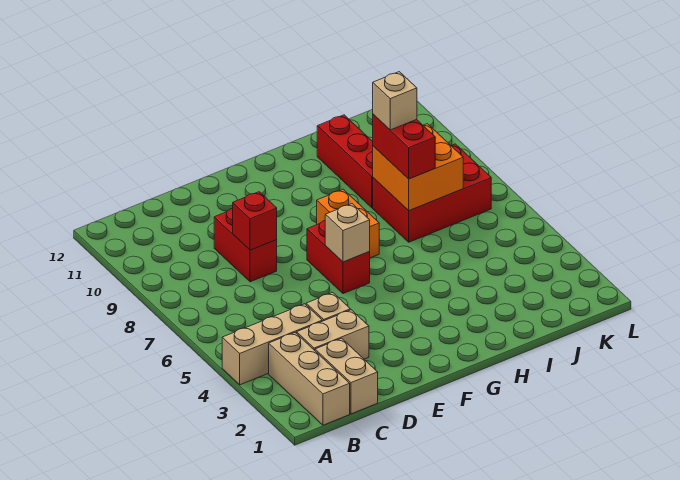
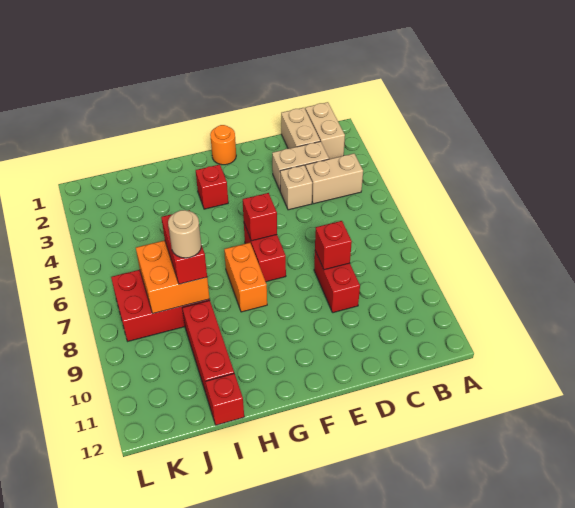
tan 1x3 brick [222,304,322,385] -> tan 1x2 brick [306,154,363,204]
tan 1x3 brick [269,333,350,425] -> tan 1x2 brick [305,102,345,159]
none -> orange 1x1 round brick [210,125,236,165]
tan 1x1 brick [325,204,370,262] -> red 1x1 brick [243,193,277,241]
none -> red 1x1 brick [196,164,228,209]
tan 1x1 brick [373,72,417,130] -> tan 1x1 round brick [168,210,201,258]
none -> red 1x1 brick [205,373,244,425]

